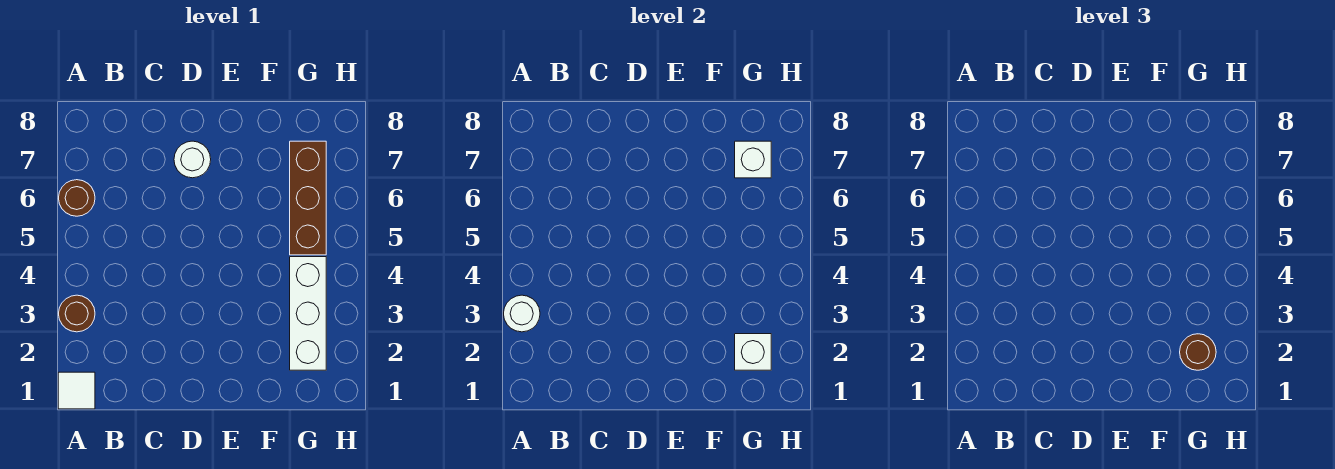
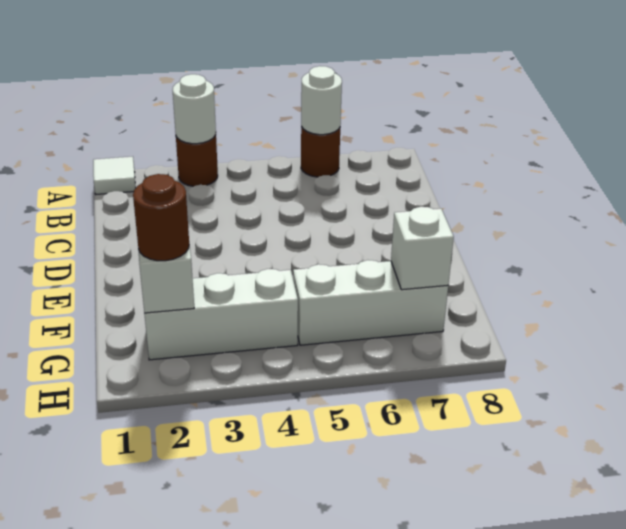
white 1x1 round brick [174,141,211,178] -> white 1x1 round brick moved to [301,66,342,135]
brown 1x3 brick [290,141,326,255] -> white 1x3 brick [293,260,448,345]

